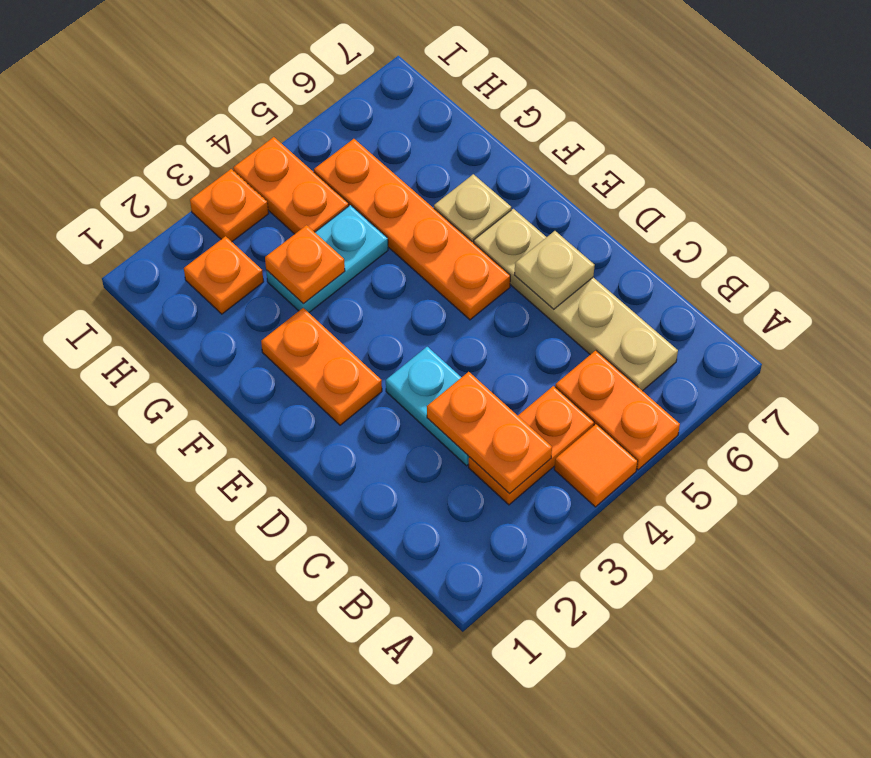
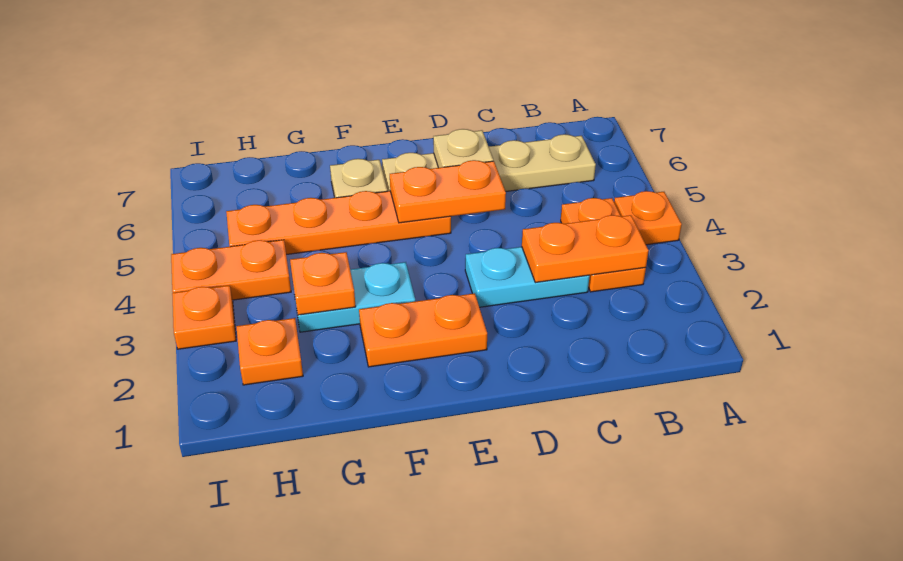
orange 1x1 tile [554,424,638,507] -> orange 1x1 plate [614,191,682,245]
orange 1x2 plate [555,350,680,470] -> orange 1x2 plate moved to [390,160,506,223]
cyan 1x2 plate [266,205,388,313] -> cyan 1x2 plate turned to [294,262,416,332]

